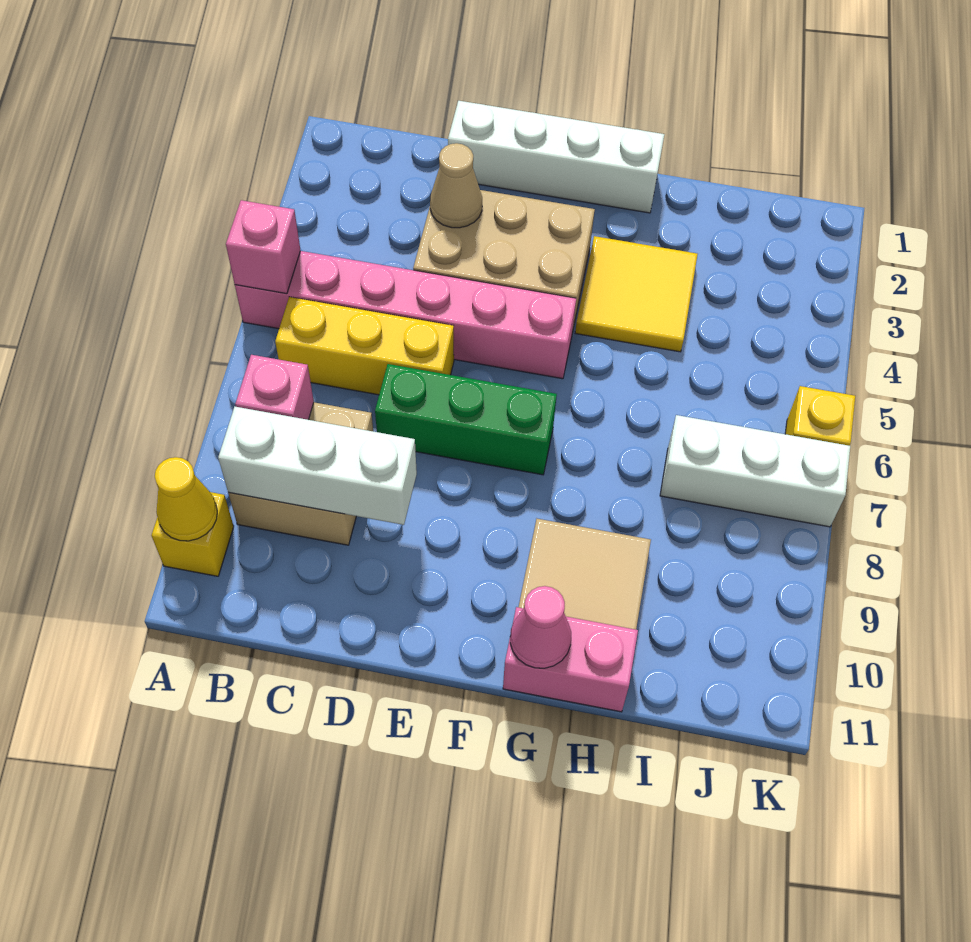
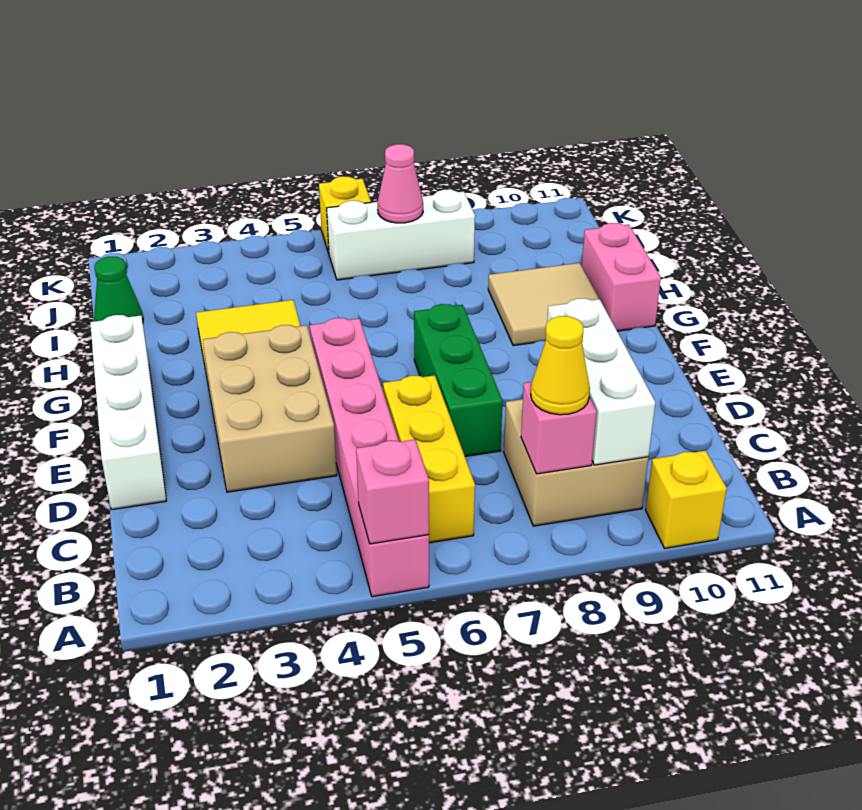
yellow 1x1 cone [155,457,217,541] -> yellow 1x1 cone moved to [531,316,590,415]
tan 1x1 cone [430,143,482,228] -> none
pink 1x1 cone [510,586,571,668] -> pink 1x1 cone moved to [378,144,423,223]
none -> green 1x1 cone [94,257,143,322]
white 1x3 brick [660,415,850,527] -> white 1x3 brick turned to [327,190,475,280]

